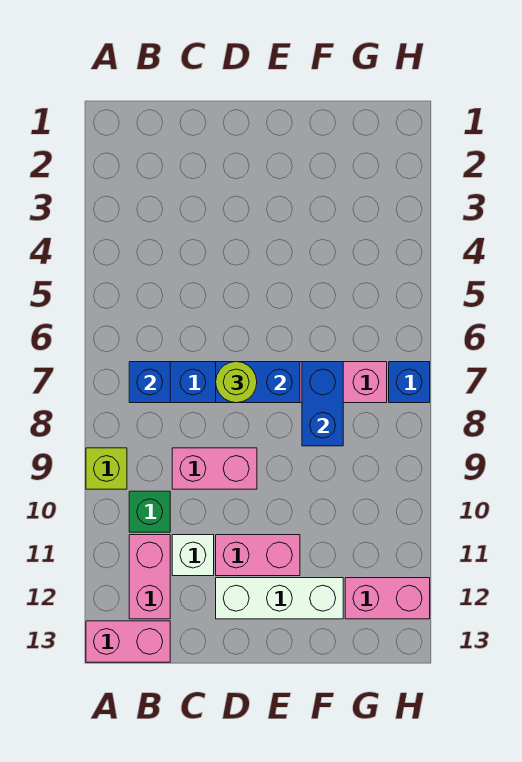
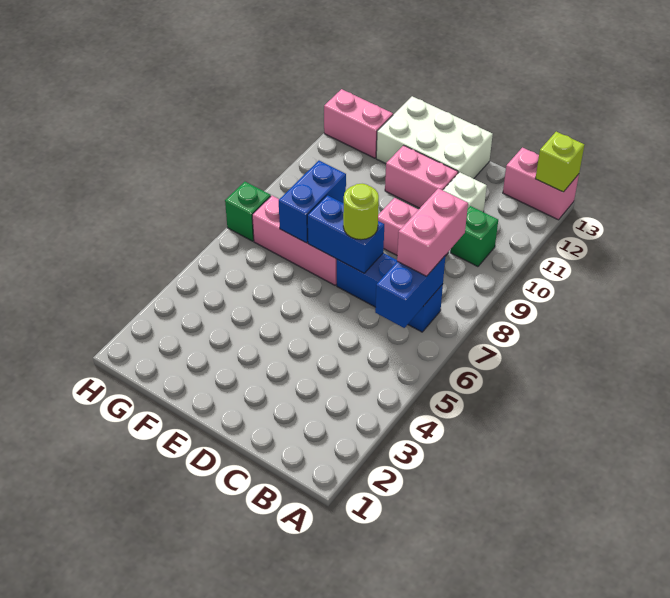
lime 1x1 brick [86,448,127,489] -> lime 1x1 brick moved to [535,132,584,192]
blue 1x1 brick [129,362,170,403] -> blue 1x2 brick [375,256,445,328]
pink 1x2 brick [129,535,170,619] -> pink 1x2 brick moved to [397,188,468,276]
white 1x3 brick [216,578,343,619] -> white 2x3 brick [376,96,493,179]
blue 1x1 brick [389,362,430,403] -> green 1x1 brick [225,182,271,241]

